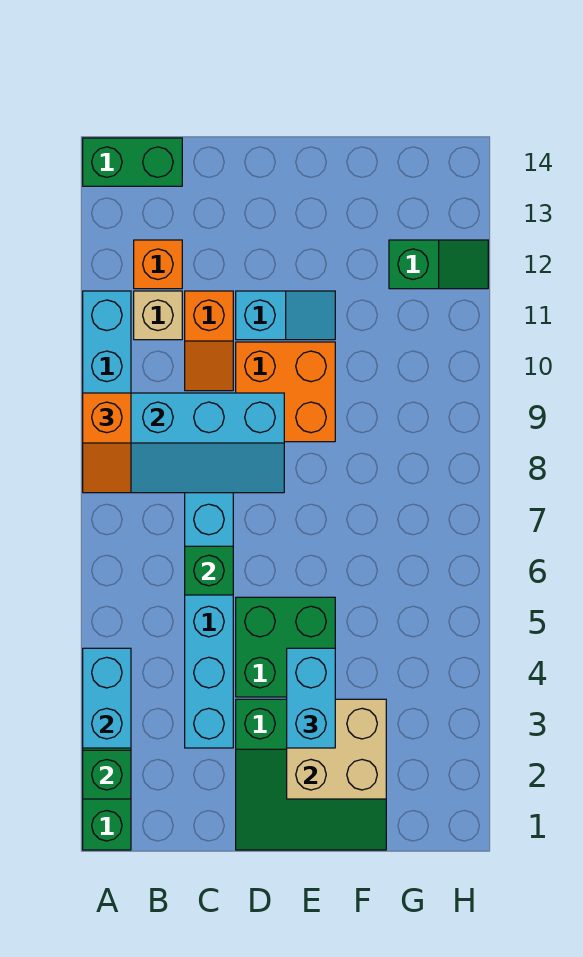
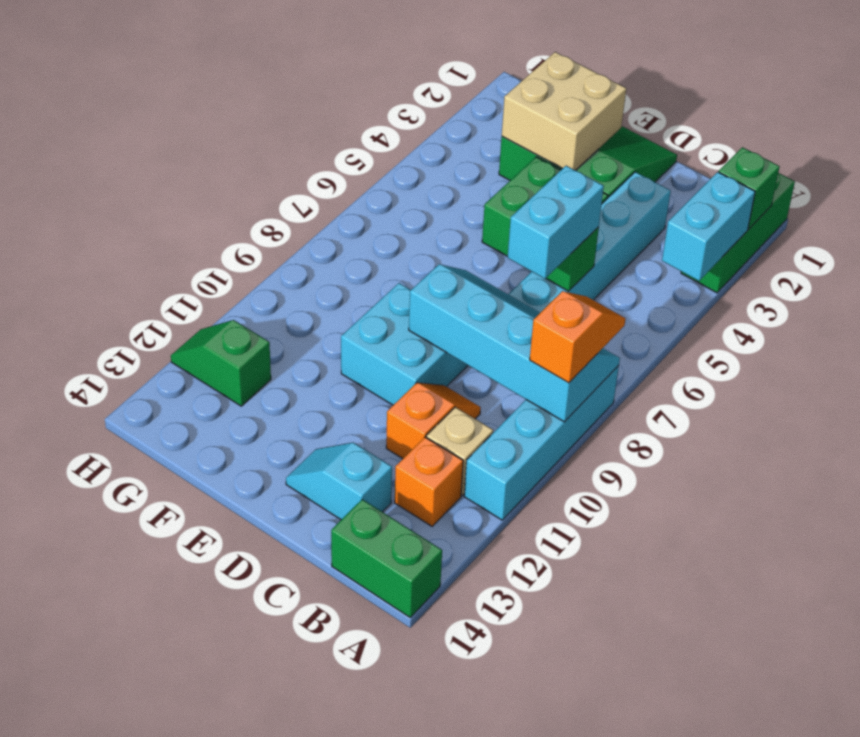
orange 2x2 brick [236,342,335,442] -> cyan 2x2 brick [341,283,468,405]
cyan 1x2 slope [236,291,335,340] -> cyan 1x2 slope moved to [286,442,392,520]
cyan 1x2 brick [287,648,335,748] -> cyan 1x2 brick moved to [508,166,604,279]

